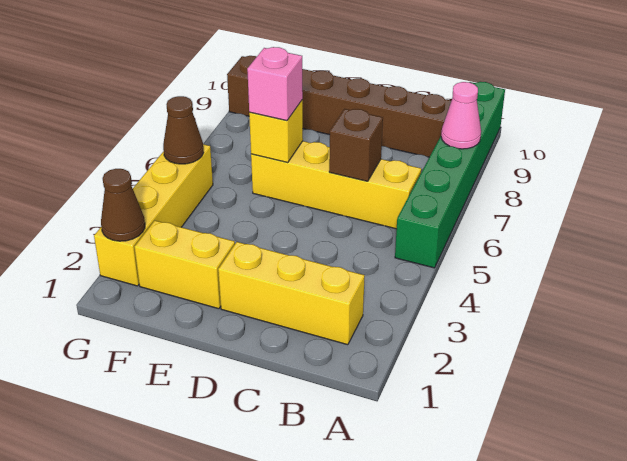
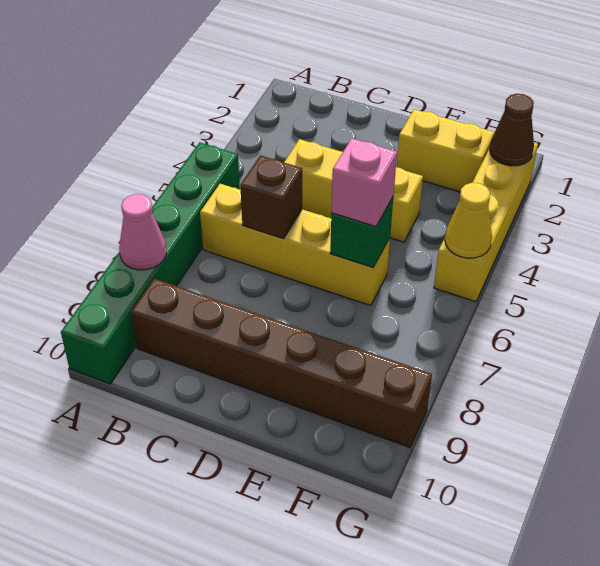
yellow 1x3 brick [218,242,365,345] -> yellow 1x3 brick moved to [284,139,423,242]
yellow 1x1 brick [249,100,303,163] -> green 1x1 brick [330,197,393,267]
brown 1x1 cone [163,96,204,164] -> yellow 1x1 cone [445,183,492,258]

